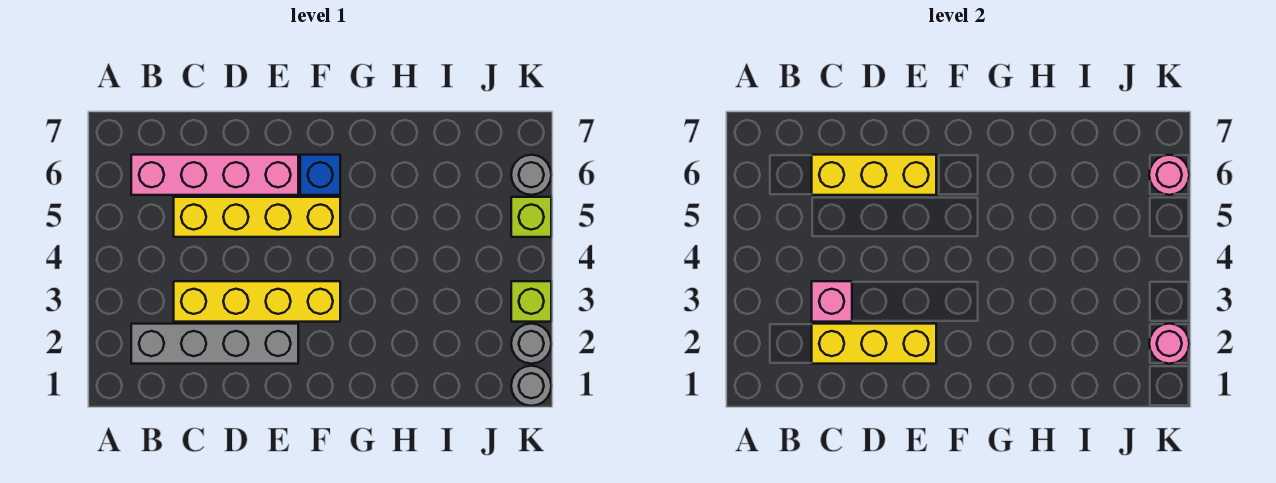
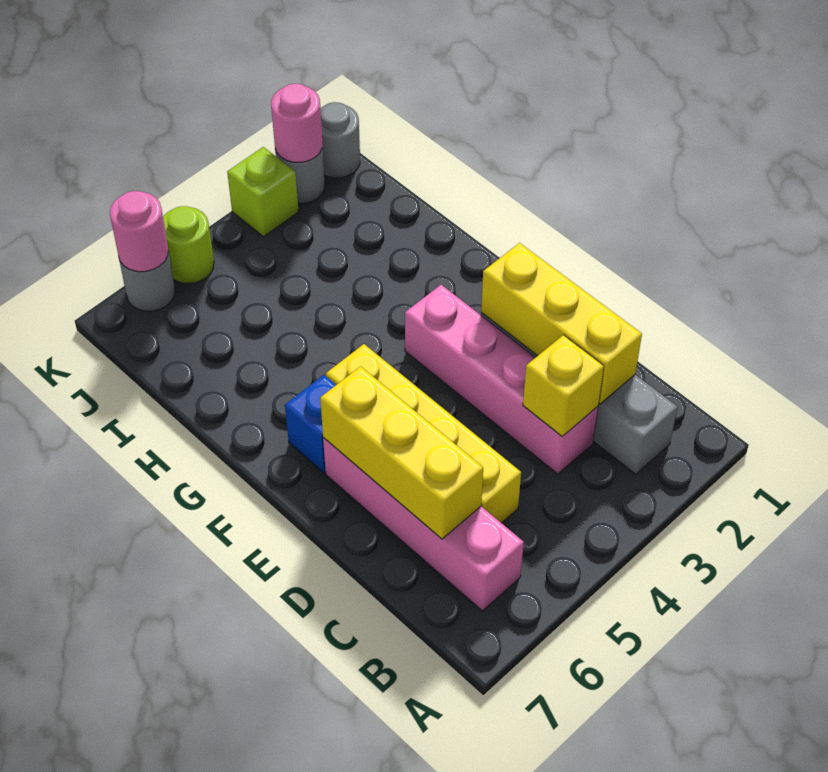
yellow 1x4 brick [174,281,340,322] -> pink 1x4 brick [405,285,598,474]
pink 1x1 brick [812,281,852,322] -> yellow 1x1 brick [523,335,604,436]
lime 1x1 brick [511,197,551,237] -> lime 1x1 round brick [163,206,214,283]

